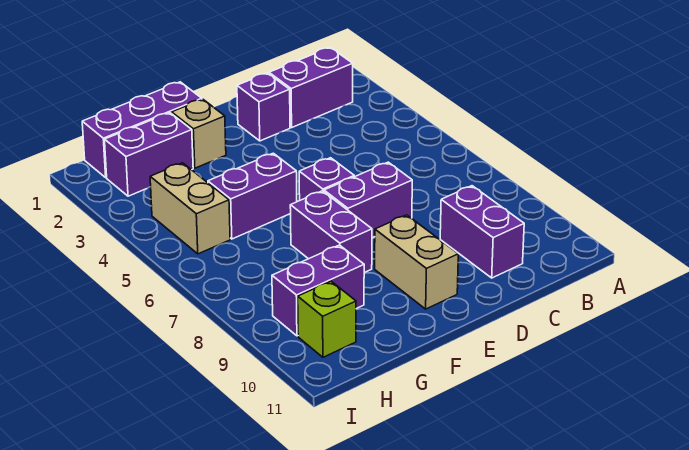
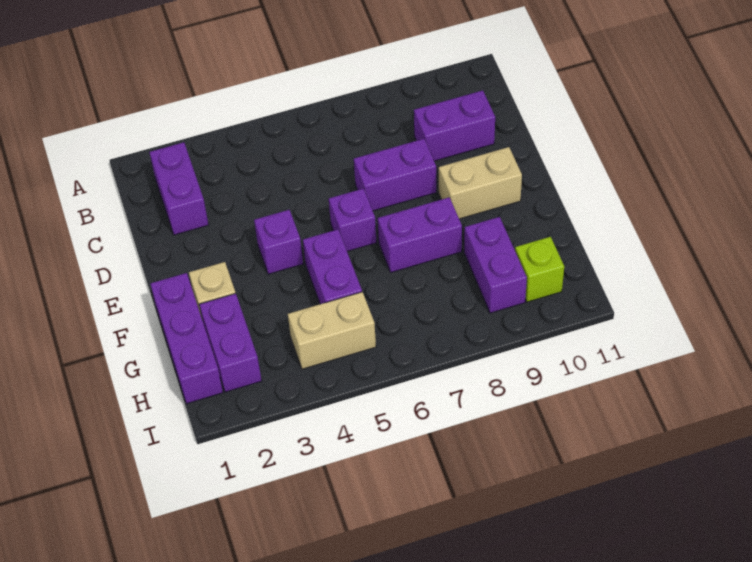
purple 1x1 brick [237,73,290,141] -> purple 1x1 brick moved to [254,210,303,274]
purple 1x2 brick [324,162,412,238] -> purple 1x2 brick turned to [354,139,436,211]

